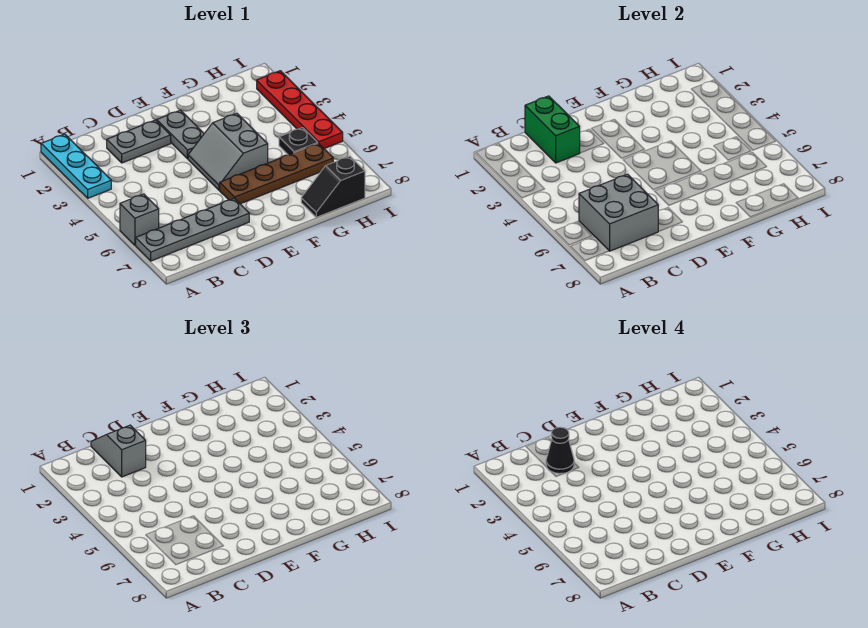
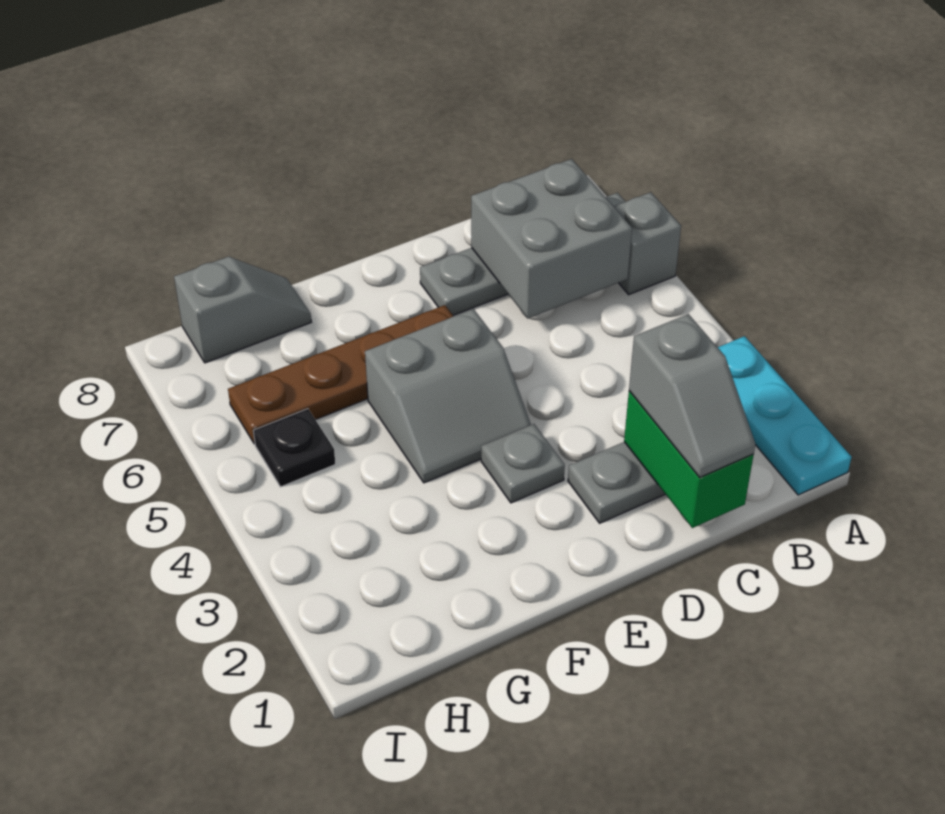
black 1x1 cone [546,427,574,474] -> none
grey 1x2 plate [157,110,204,159] -> grey 1x1 plate [481,424,565,503]
grey 2x2 slope [188,113,268,190] -> grey 2x2 slope turned to [365,309,531,483]
black 1x2 slope [301,156,365,217] -> grey 1x2 slope [174,257,311,363]
red 1x4 plate [257,71,343,149] -> none

